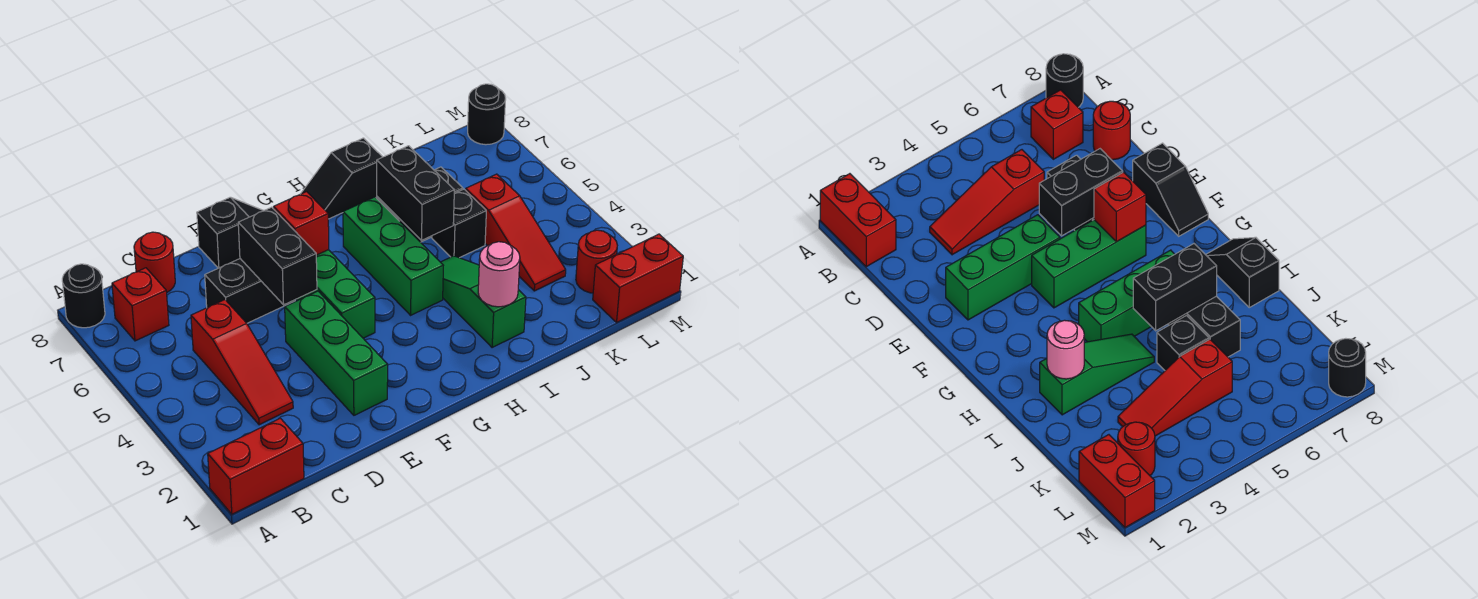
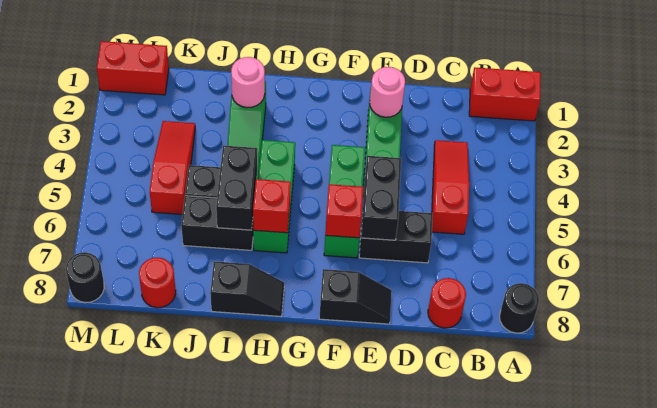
red 1x1 brick [112,268,169,341] -> red 1x1 brick moved to [253,179,291,233]
none -> pink 1x1 round brick [370,67,405,117]
black 1x2 slope [197,197,263,268] -> black 1x2 slope turned to [319,269,392,324]
red 1x1 round brick [576,230,617,293] -> red 1x1 round brick moved to [139,258,176,308]

